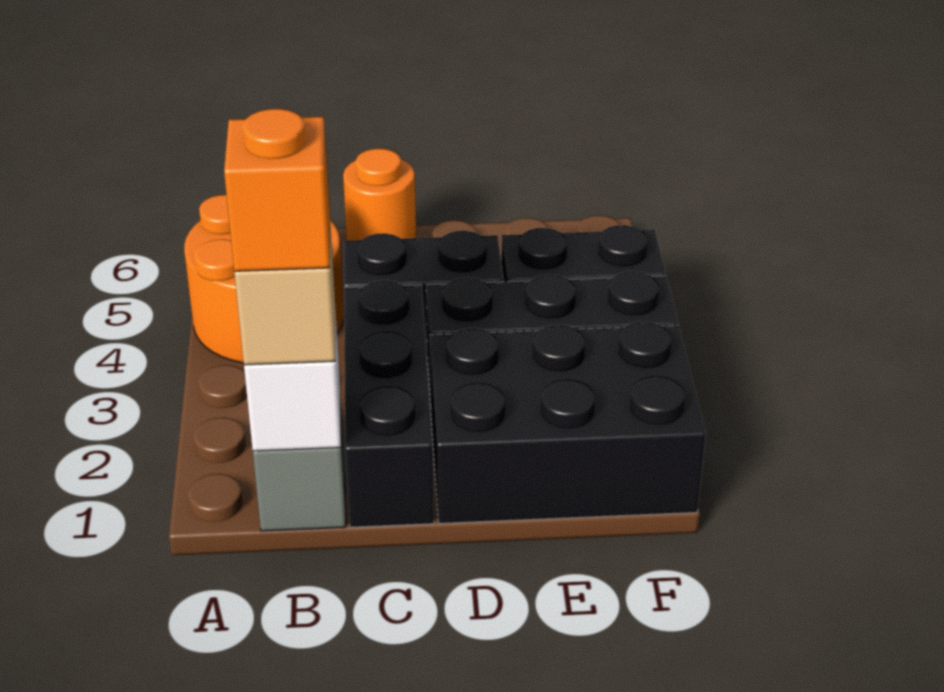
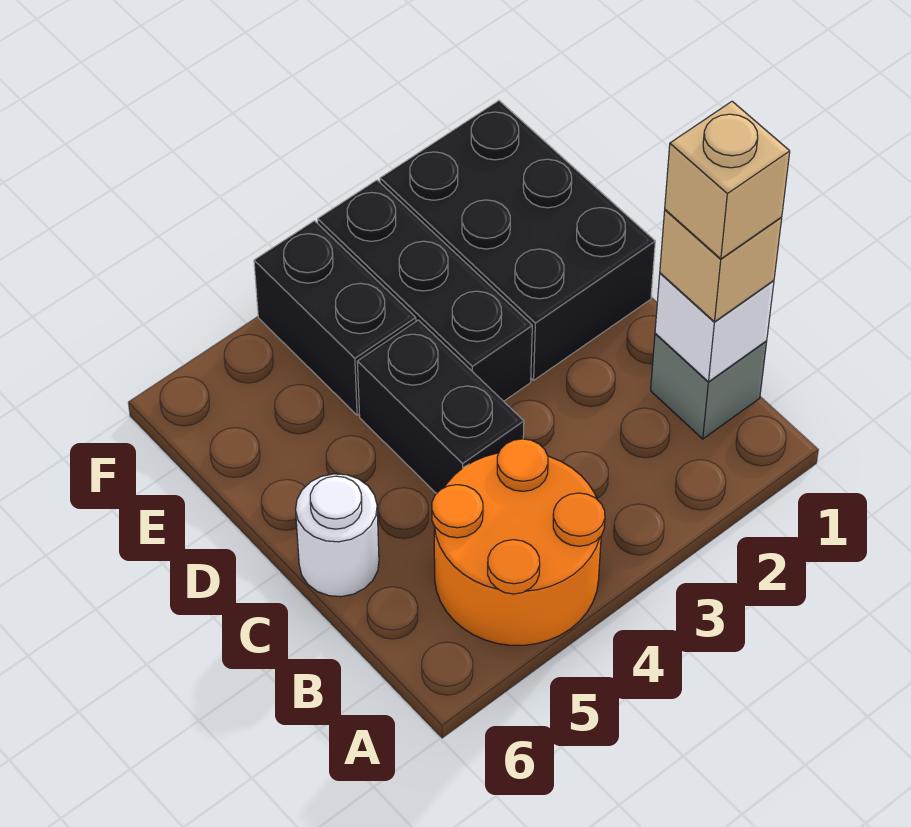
orange 1x1 brick [224,109,330,271] -> tan 1x1 brick [665,101,790,259]
black 1x3 brick [344,281,434,527] -> none
orange 1x1 round brick [343,148,416,240] -> white 1x1 round brick [296,474,379,597]

